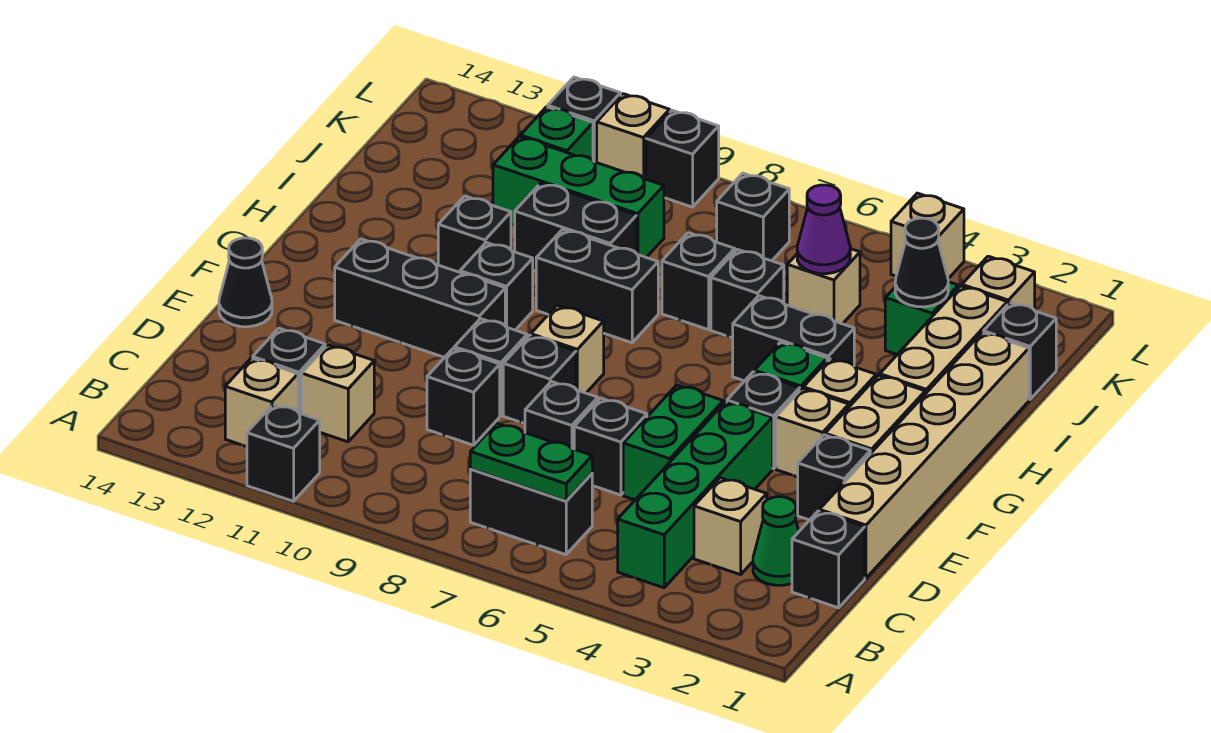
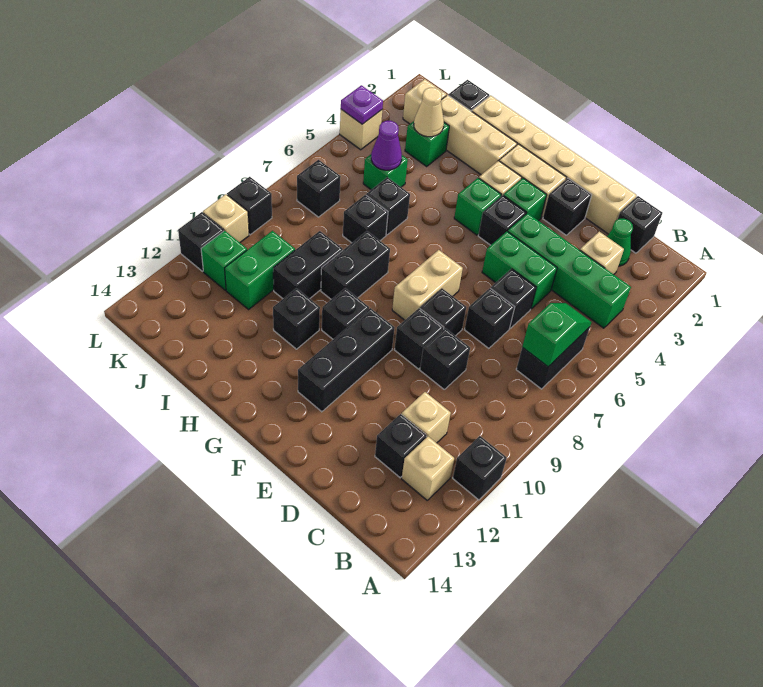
green 1x2 plate [470,423,592,501] -> green 1x2 slope [522,303,592,367]
black 1x1 cone [219,238,272,327] -> none
tan 1x1 brick [776,388,849,477] -> green 1x1 brick [503,178,547,221]
tan 1x1 brick [531,306,604,393] -> tan 1x2 brick [392,250,463,320]
black 1x2 brick [733,296,854,381] -> none
black 1x1 cone [895,218,948,307] -> tan 1x1 cone [414,88,444,137]
tan 1x1 brick [787,249,860,324] -> green 1x1 brick [363,155,408,190]
green 1x3 brick [493,137,664,257] -> green 1x2 brick [225,231,295,309]
none -> purple 1x1 plate [341,85,383,124]

